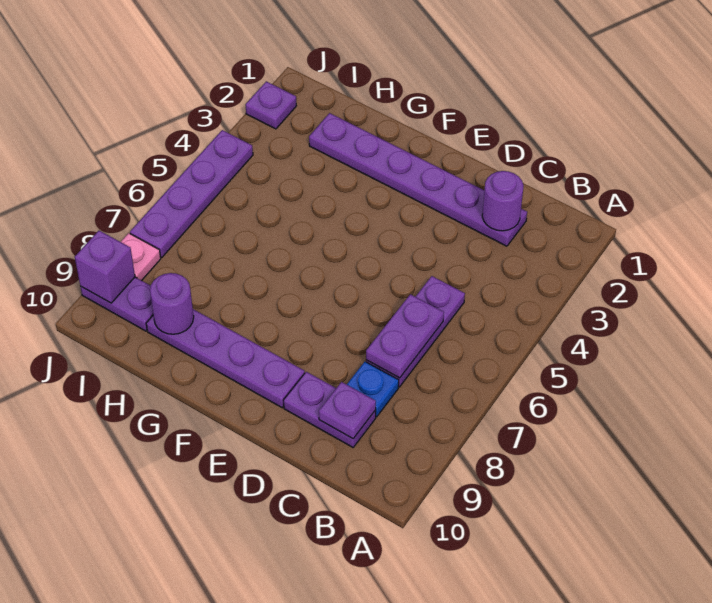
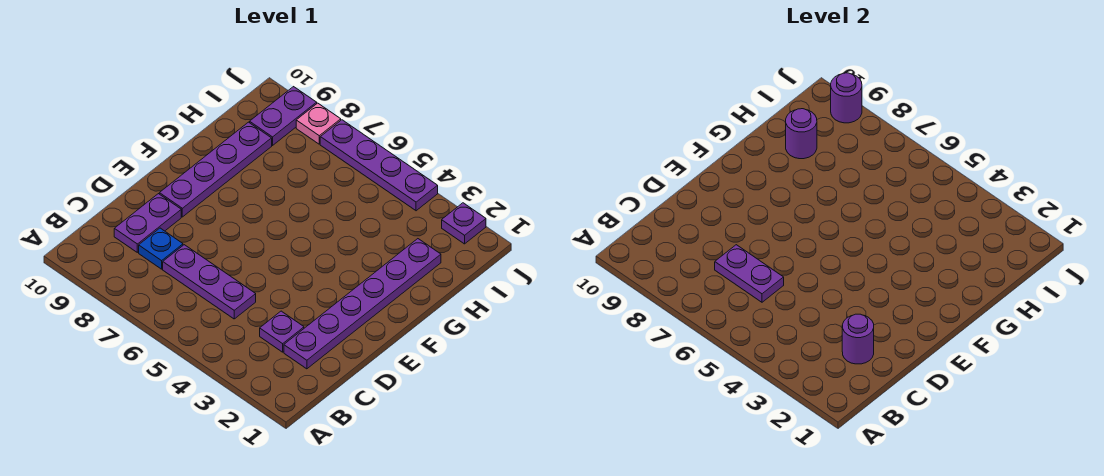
purple 1x1 plate [319,382,376,439] -> purple 1x1 plate moved to [260,311,304,352]
purple 1x1 brick [75,231,135,303] -> purple 1x1 round brick [831,73,862,123]

